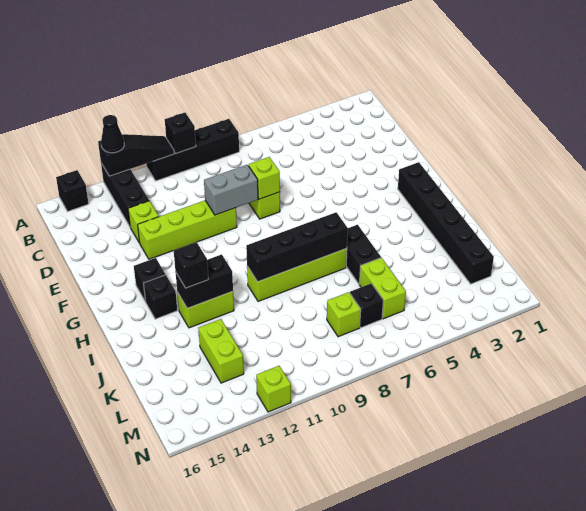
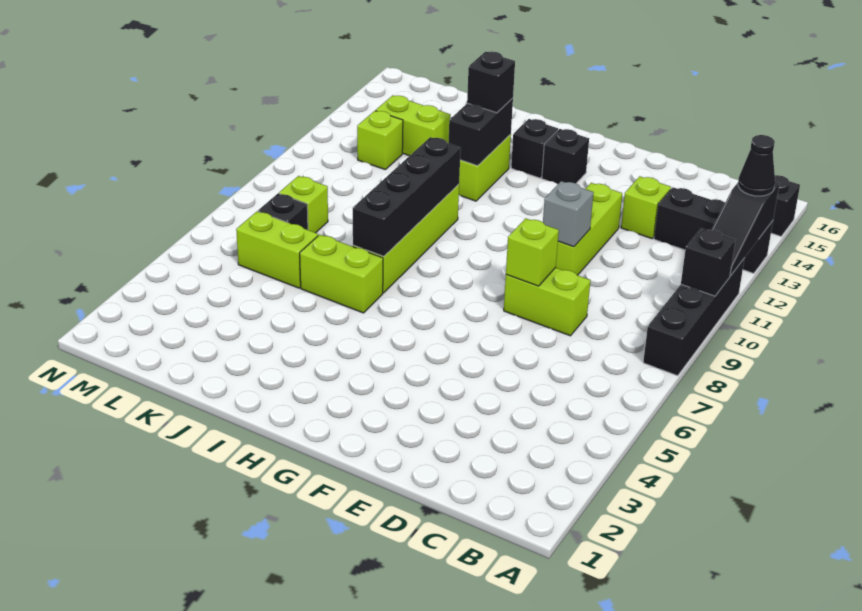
grey 1x2 brick [204,165,258,215] -> grey 1x1 brick [543,181,594,247]
lime 1x4 brick [138,201,237,259] -> lime 1x3 brick [556,183,622,275]
black 1x6 brick [398,162,494,284] -> none
black 1x2 brick [346,225,381,284] -> lime 1x2 brick [300,235,383,313]
lime 1x1 brick [256,366,291,412] -> lime 1x1 brick moved to [357,111,403,169]

